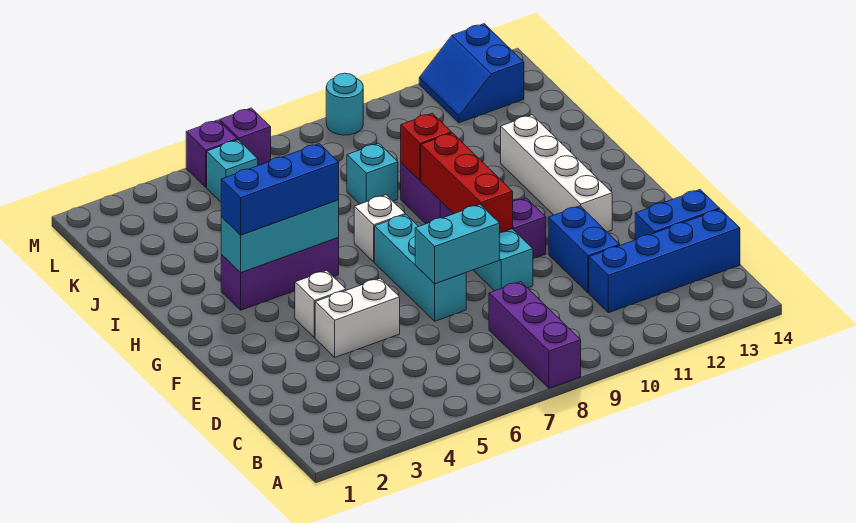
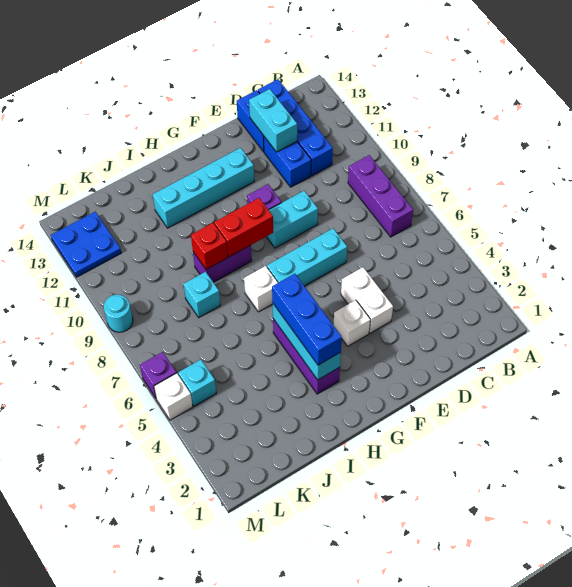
purple 1x3 brick [489,282,581,388] -> purple 1x3 brick turned to [348,155,413,237]
blue 1x2 brick [548,206,620,293] -> blue 1x2 brick turned to [263,136,311,187]
cyan 1x2 brick [415,205,500,284] -> cyan 1x2 brick moved to [249,89,297,152]
red 1x3 brick [421,133,513,233] -> red 1x2 brick [214,198,273,257]
white 1x4 brick [501,115,612,232] -> cyan 1x4 brick [153,148,254,228]
blue 2x2 slope [419,24,524,123] -> blue 2x2 plate [51,212,121,277]
purple 1x1 brick [186,120,237,187] -> white 1x1 brick [154,373,193,420]

